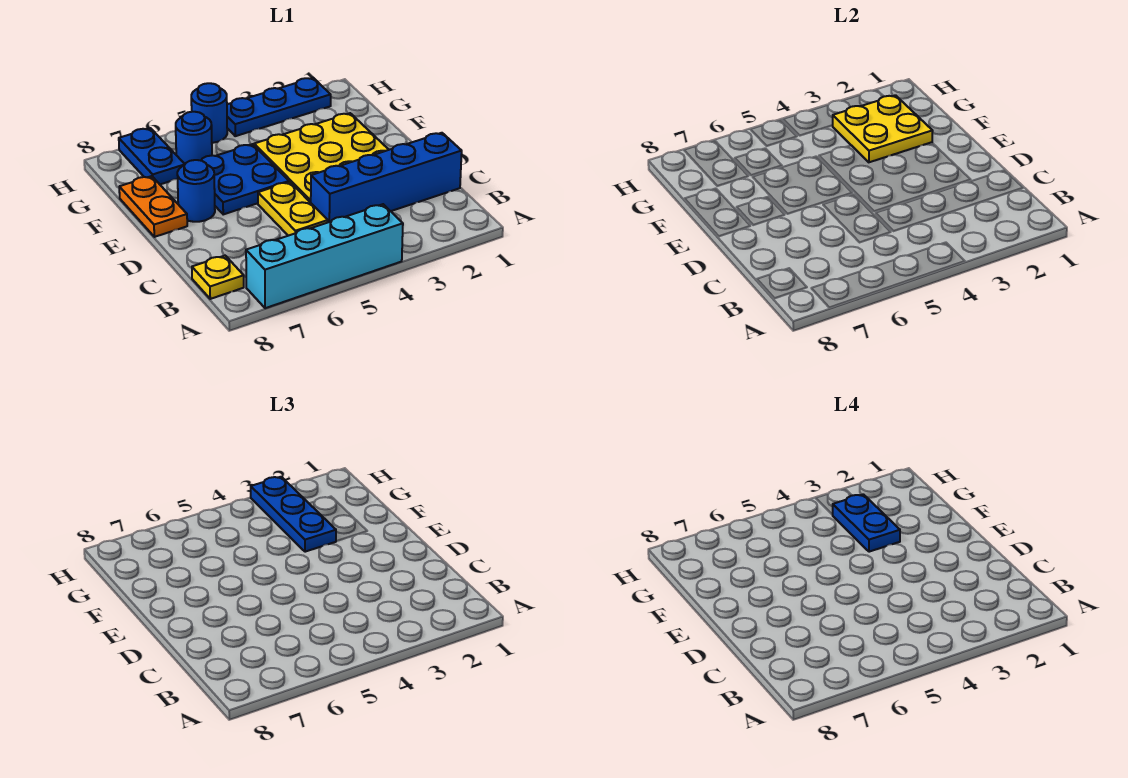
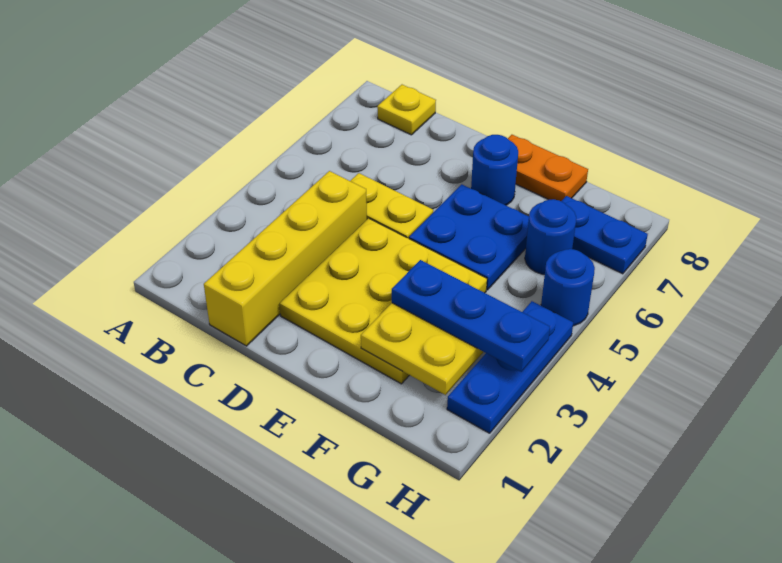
cyan 1x4 brick [246,204,403,308] -> none
blue 1x4 brick [311,133,462,222] -> yellow 1x4 brick [204,171,367,346]
blue 1x2 plate [833,494,900,552] -> none

